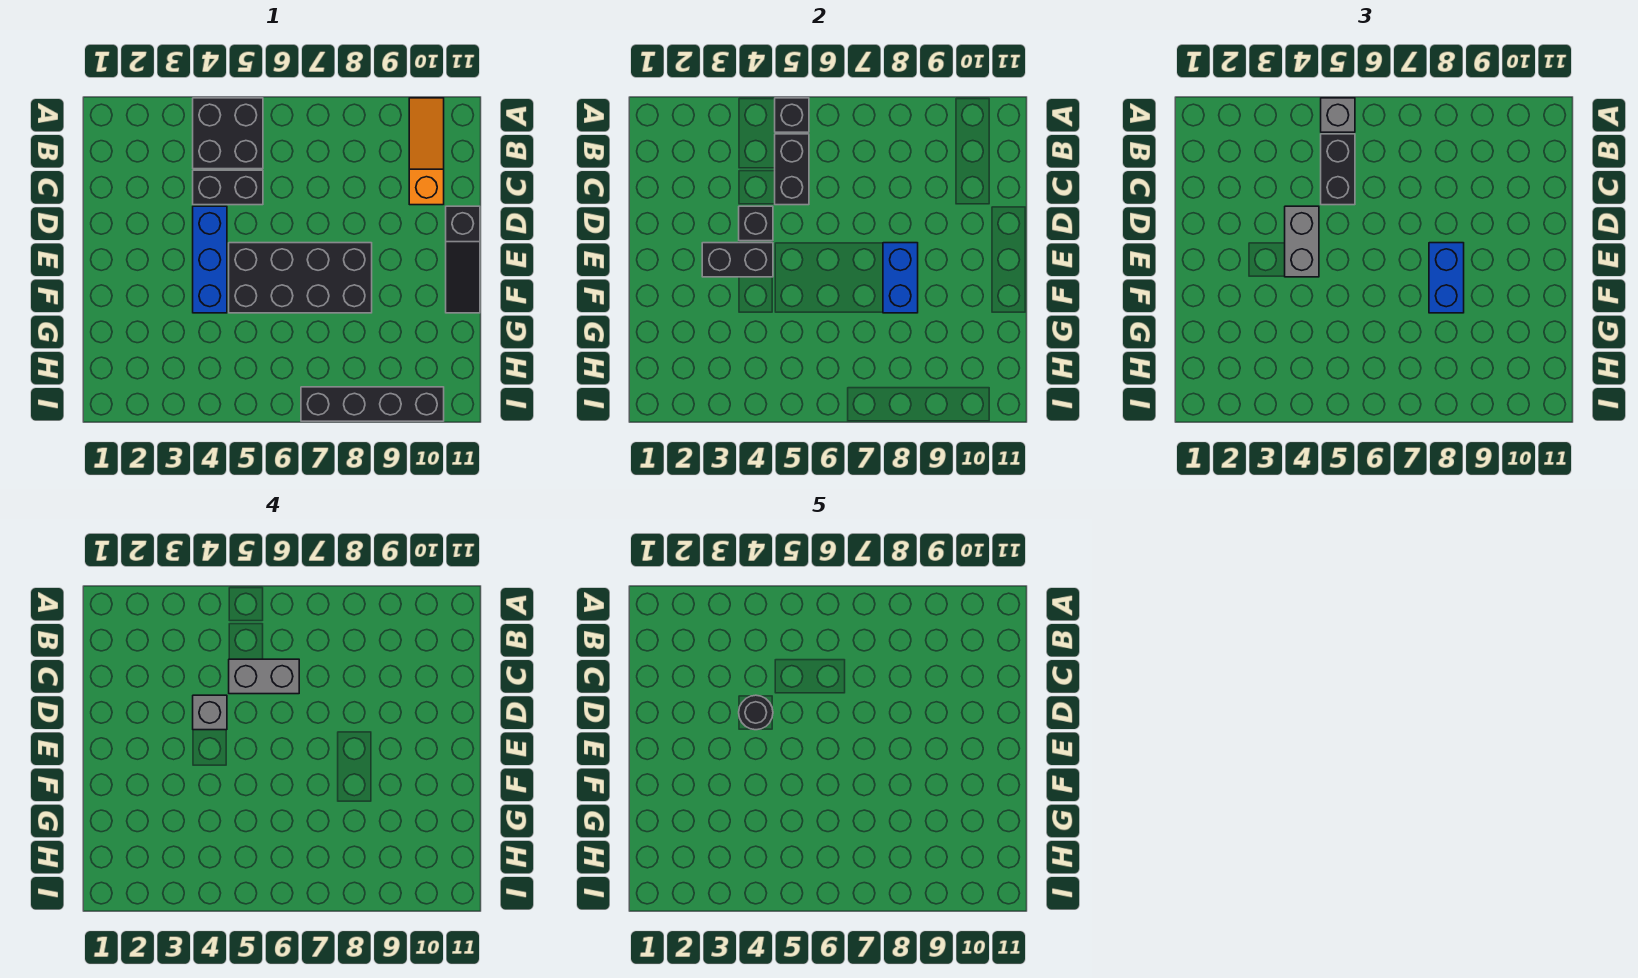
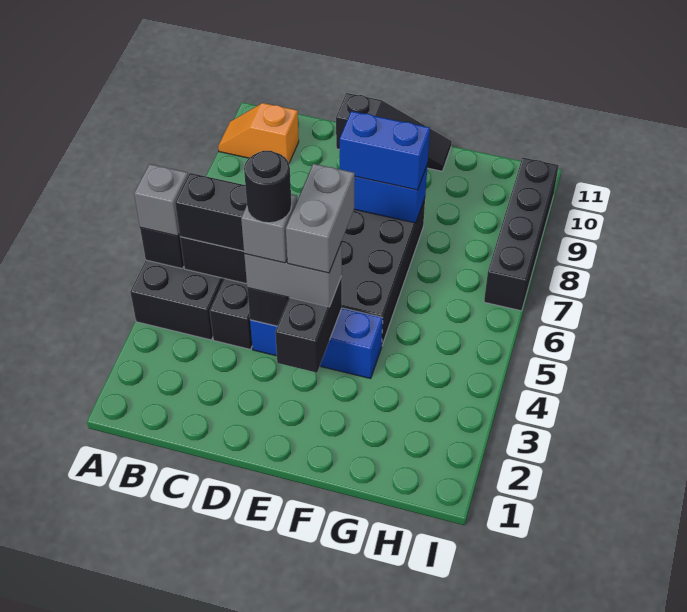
orange 1x3 slope [409,98,444,205] -> orange 1x2 slope [218,103,299,163]
grey 1x2 brick [229,659,299,694] -> grey 1x2 brick moved to [286,164,355,273]

